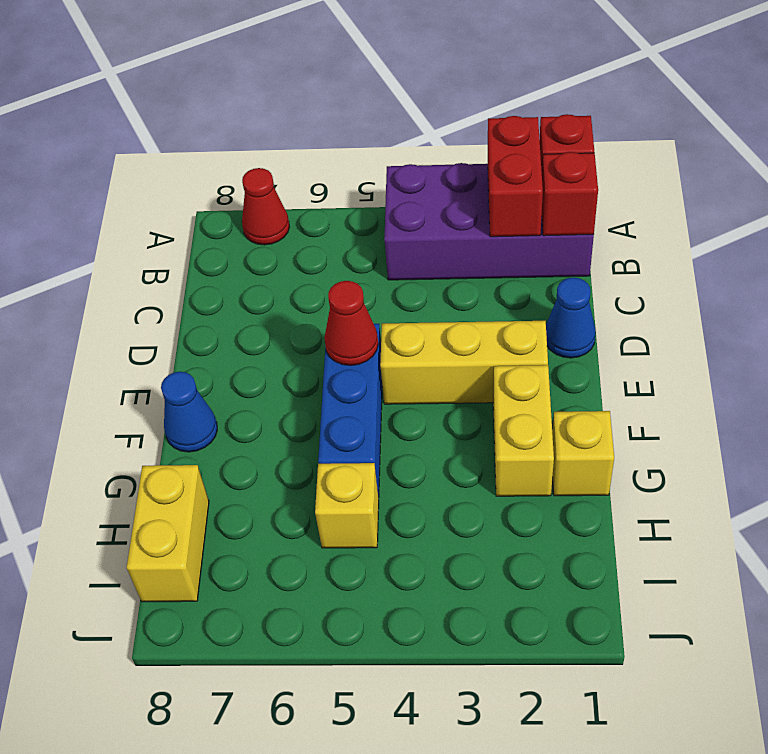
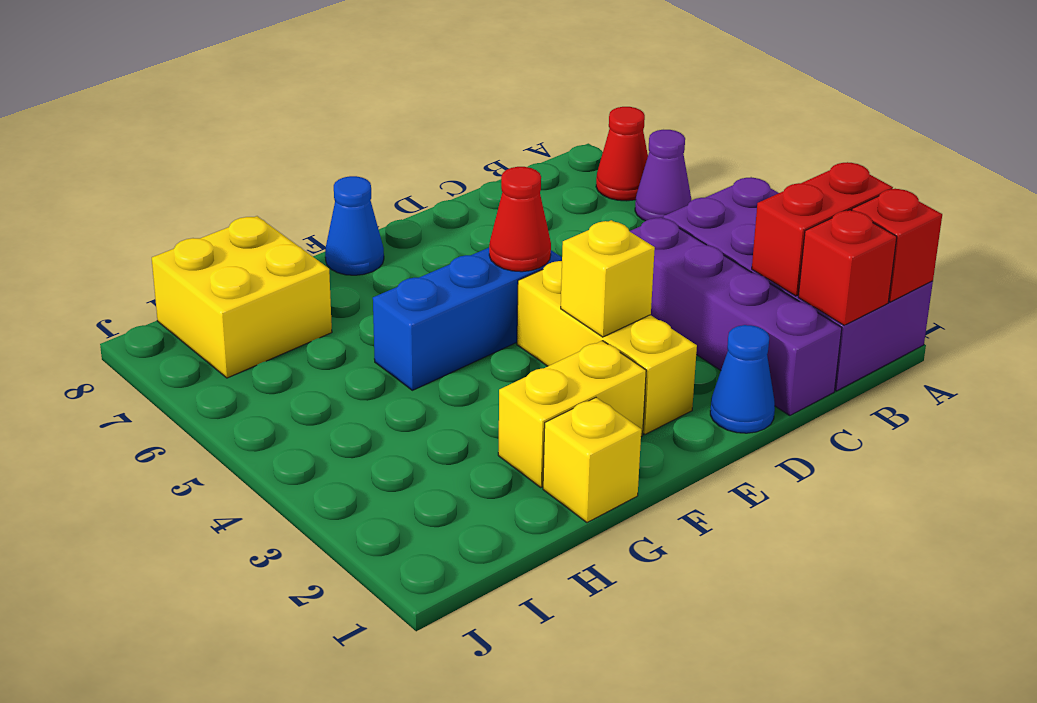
none -> purple 1x1 cone [635,130,691,221]
none -> purple 1x4 brick [630,217,842,415]
yellow 1x1 brick [315,463,379,548] -> yellow 1x1 brick moved to [561,220,655,337]
yellow 1x2 brick [127,465,209,602] -> yellow 2x2 brick [152,216,332,378]

